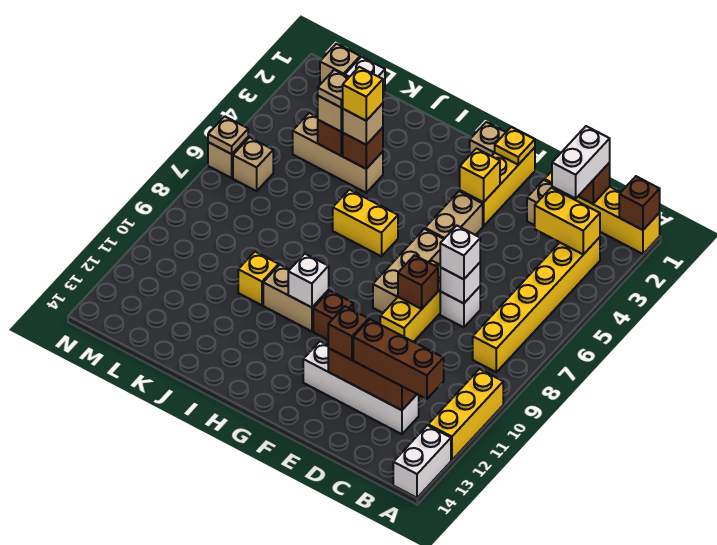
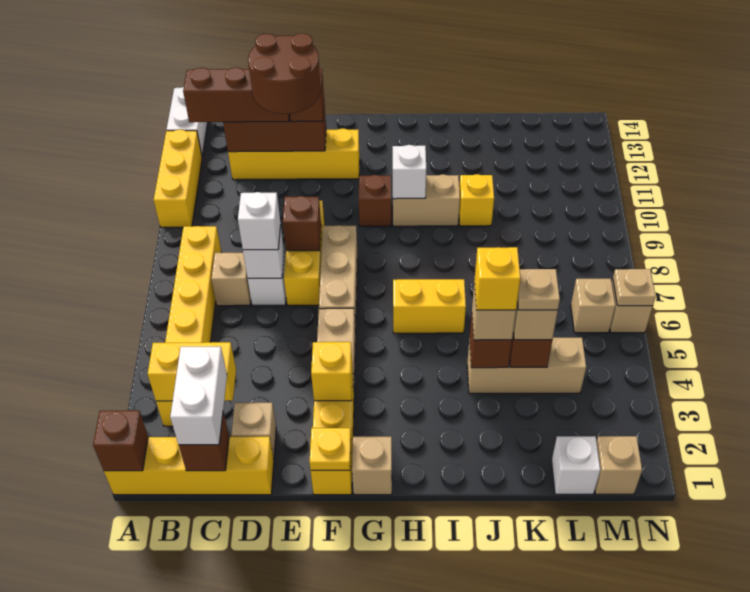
none -> tan 1x1 brick [211,252,251,306]
white 1x4 brick [303,341,419,434] -> yellow 1x4 brick [228,128,360,180]
none -> brown 2x2 round brick [248,33,321,114]

